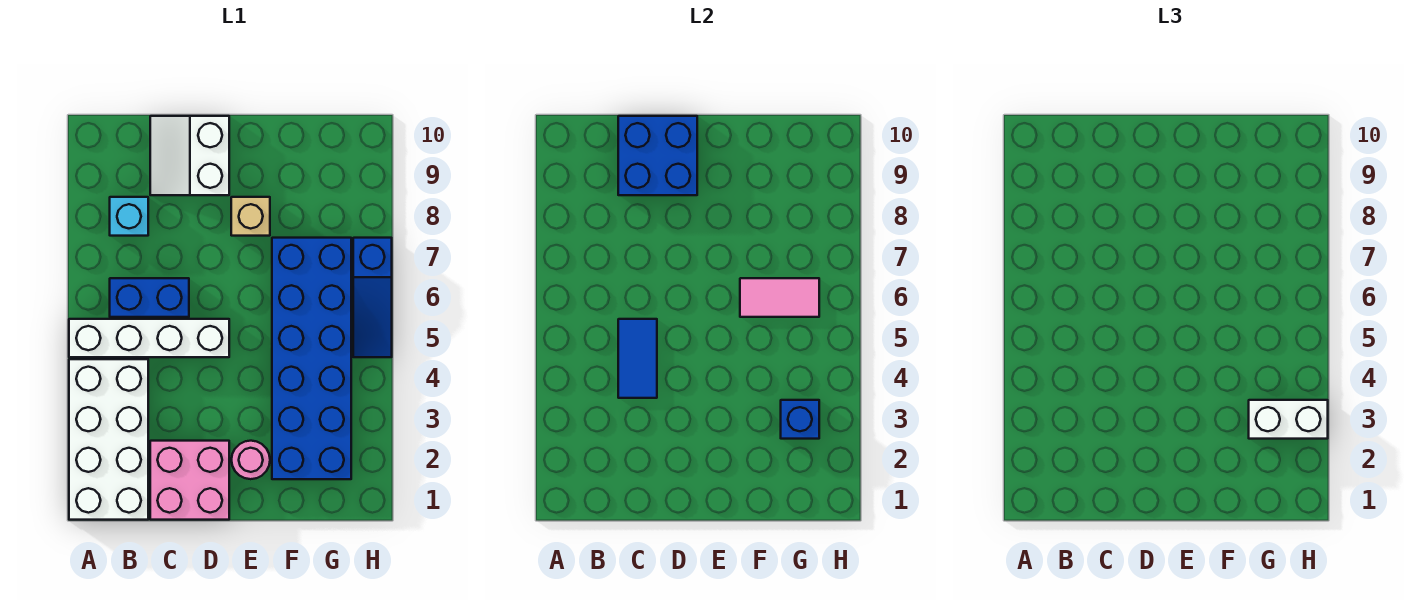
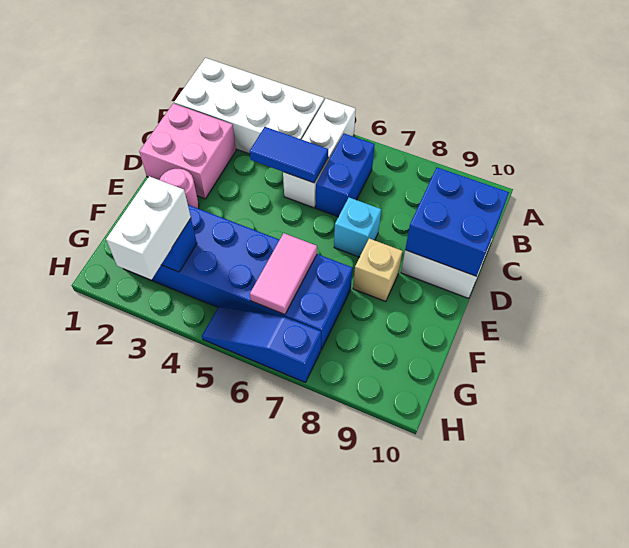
white 1x4 brick [69,319,229,357] -> white 1x3 brick [283,99,356,208]
cyan 1x1 brick [110,197,148,236] -> cyan 1x1 brick moved to [334,198,381,257]

